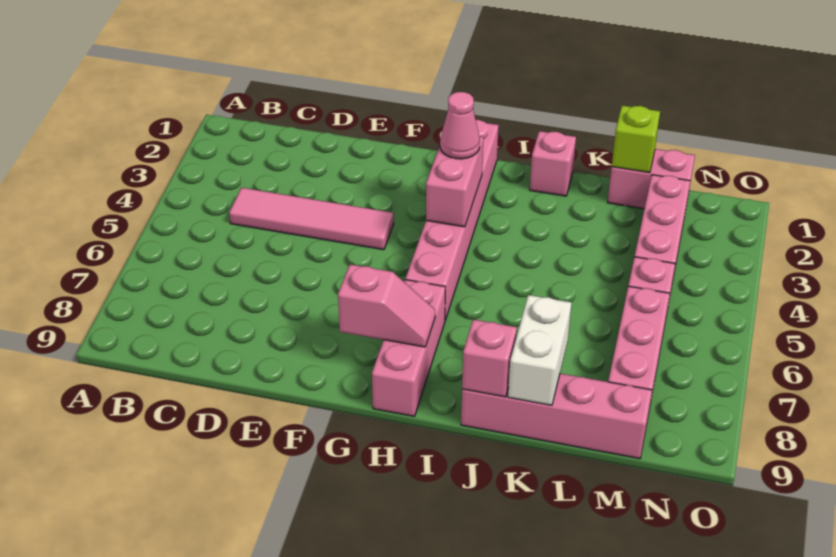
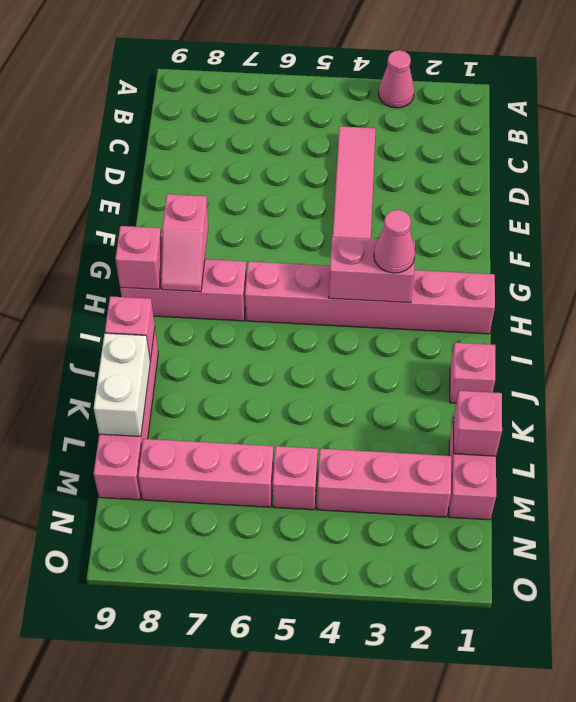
none -> pink 1x1 cone [379,50,414,108]
none -> pink 1x1 brick [115,226,162,289]
white 1x2 brick [508,295,572,405] -> white 1x2 brick turned to [94,333,150,437]
lime 1x1 brick [612,106,660,173] -> pink 1x1 brick [454,391,502,456]

